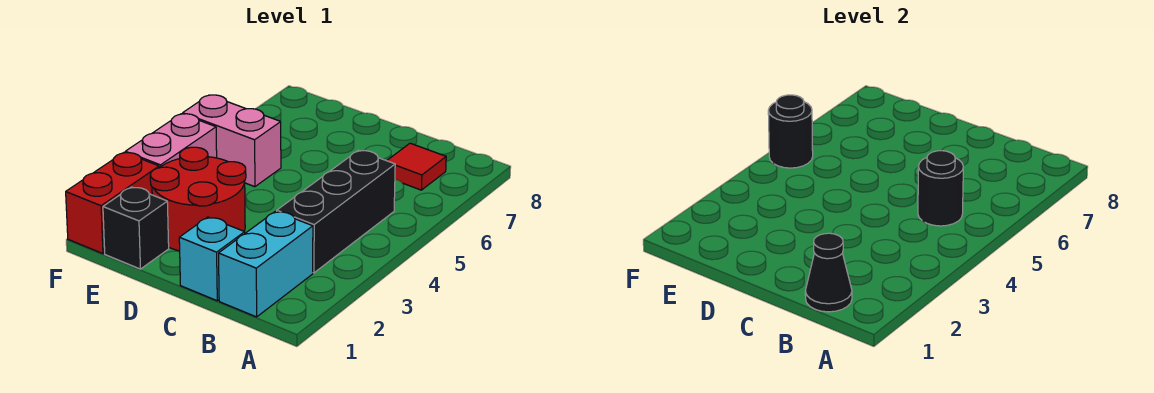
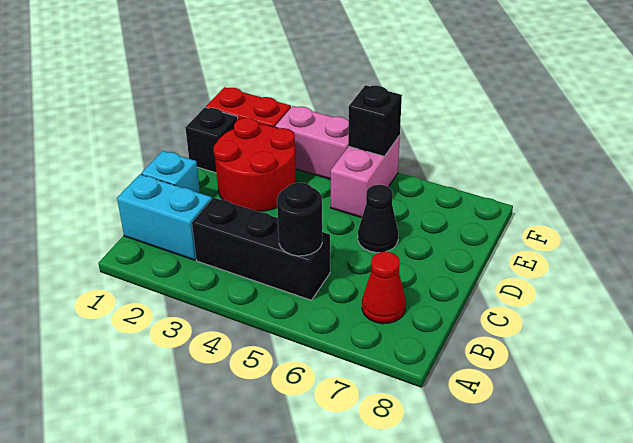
black 1x1 cone [805,233,852,312] -> black 1x1 cone moved to [358,185,398,253]
red 1x1 tile [387,143,446,190] -> red 1x1 cone [362,252,406,324]
black 1x1 round brick [768,95,813,168] -> black 1x1 brick [348,85,402,156]

